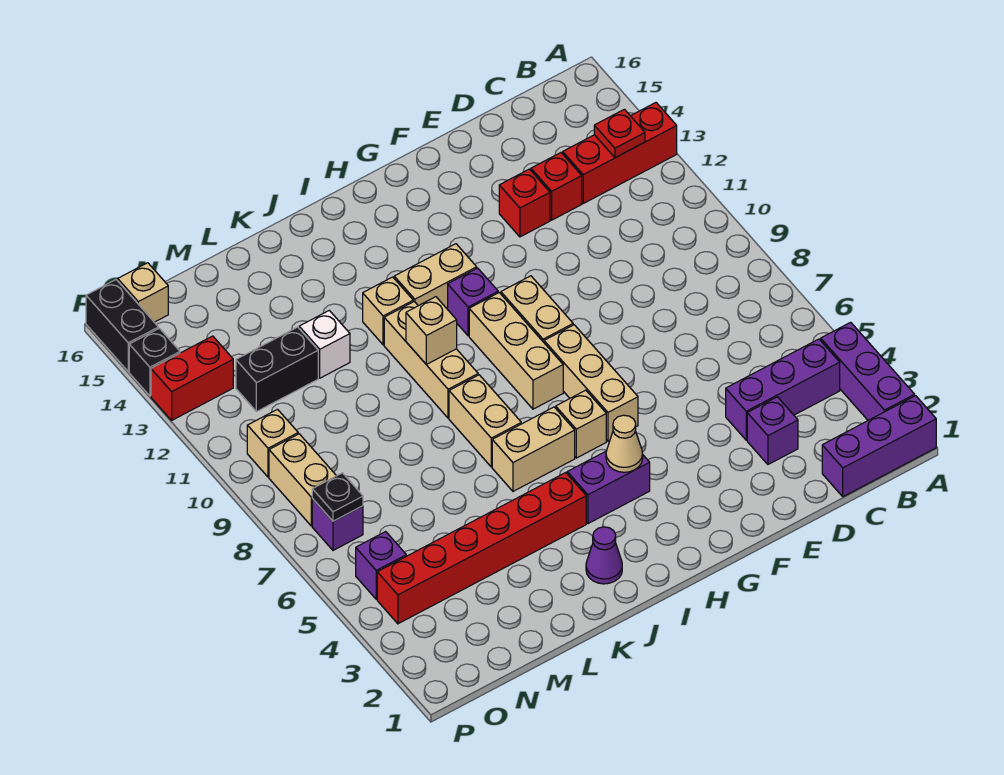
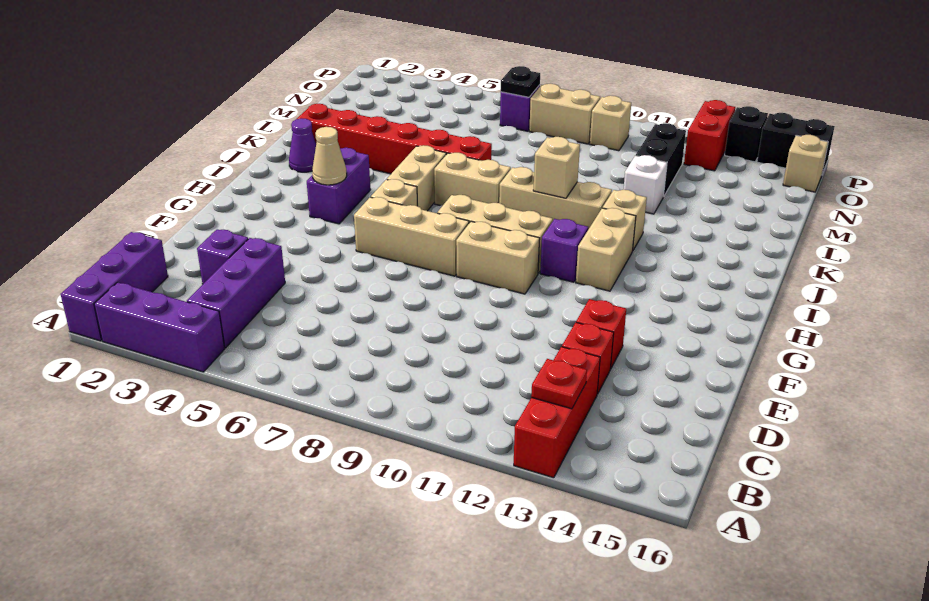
red 1x6 brick [377,473,586,624] -> red 1x6 brick turned to [297,104,492,174]
purple 1x1 brick [356,532,406,599] -> none

